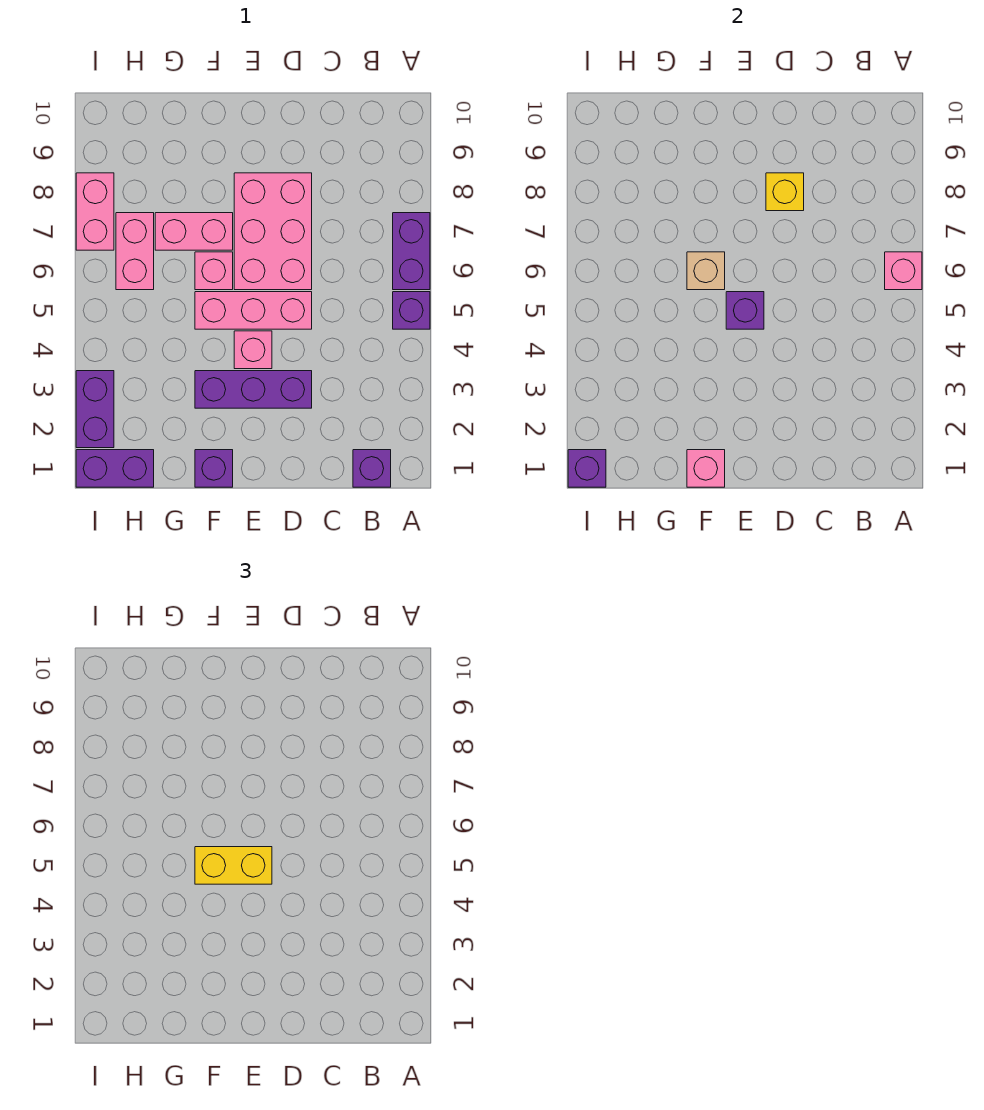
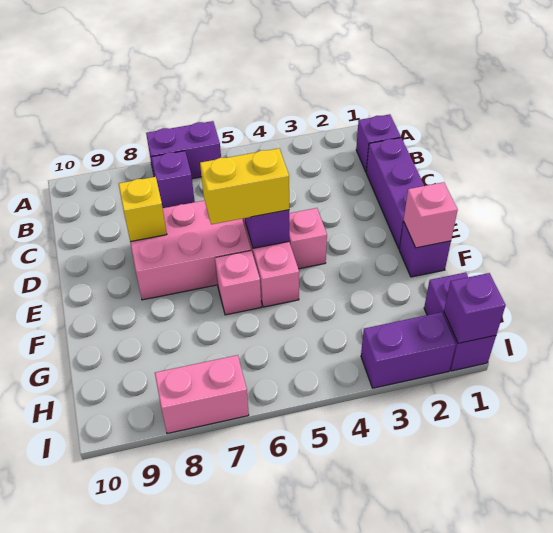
purple 1x1 brick [393,292,430,329] -> purple 1x1 brick moved to [151,151,195,208]
pink 1x1 brick [885,252,922,290] -> none
purple 1x3 brick [195,371,312,408] -> purple 1x3 brick moved to [366,138,424,248]
yellow 1x2 brick [195,847,272,884] -> yellow 1x2 brick turned to [200,148,289,224]
tan 1x1 brick [687,252,725,290] -> none
pink 1x2 brick [155,213,233,250] -> none
pink 1x2 brick [116,213,154,290] -> none

